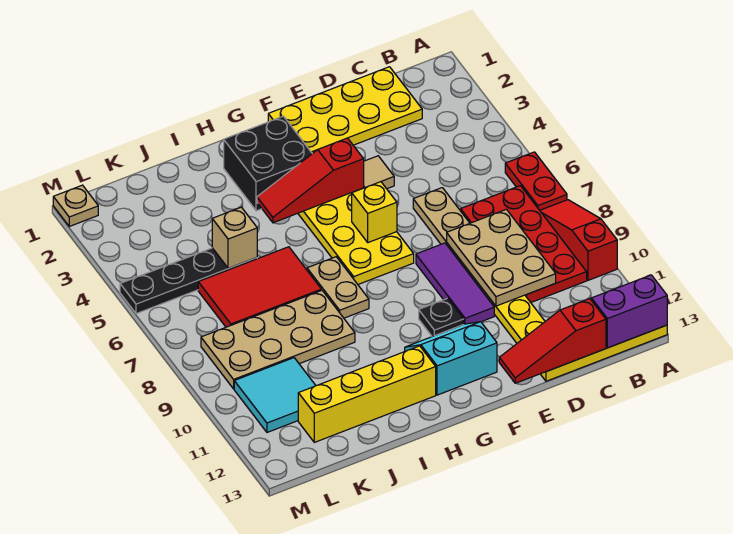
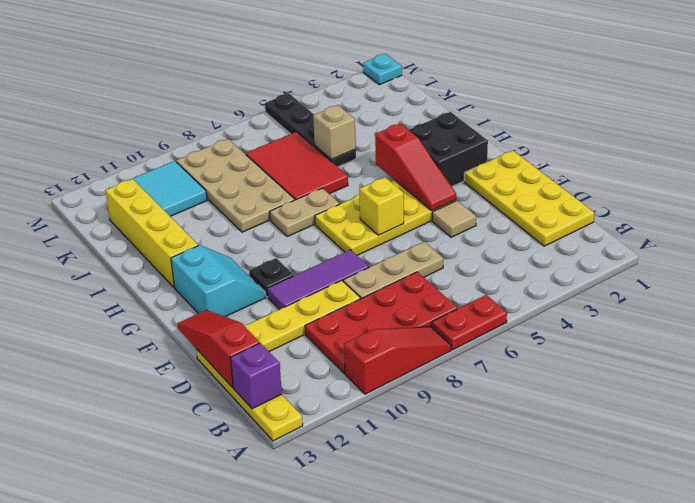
purple 1x2 brick [591,275,667,348] -> purple 1x1 brick [231,343,282,409]
tan 2x3 plate [447,209,556,306] -> none
red 1x3 slope [257,138,364,223] -> red 1x3 slope turned to [375,123,456,210]
tan 1x1 plate [53,185,98,226] -> cyan 1x1 plate [363,54,402,85]

